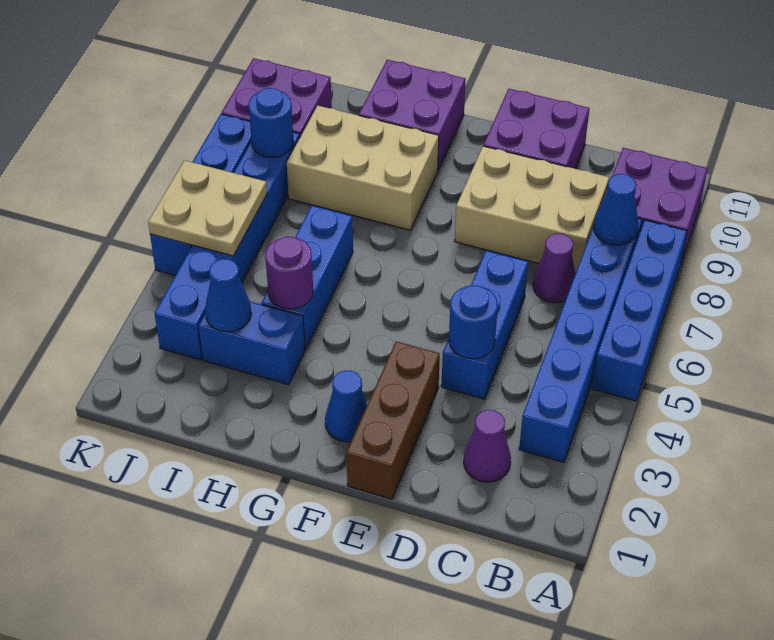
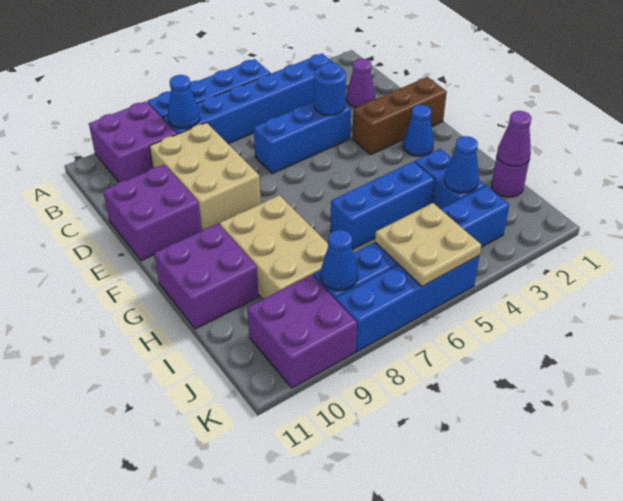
purple 1x1 cone [533,234,576,303] -> purple 1x1 cone moved to [497,111,531,166]
purple 1x1 round brick [265,237,313,309] -> purple 1x1 round brick moved to [491,156,529,197]
blue 1x1 round brick [249,88,294,157] -> blue 1x1 cone [320,230,358,291]

